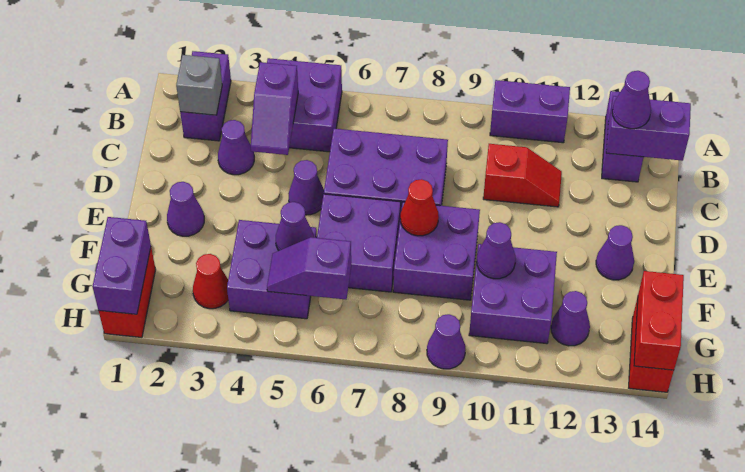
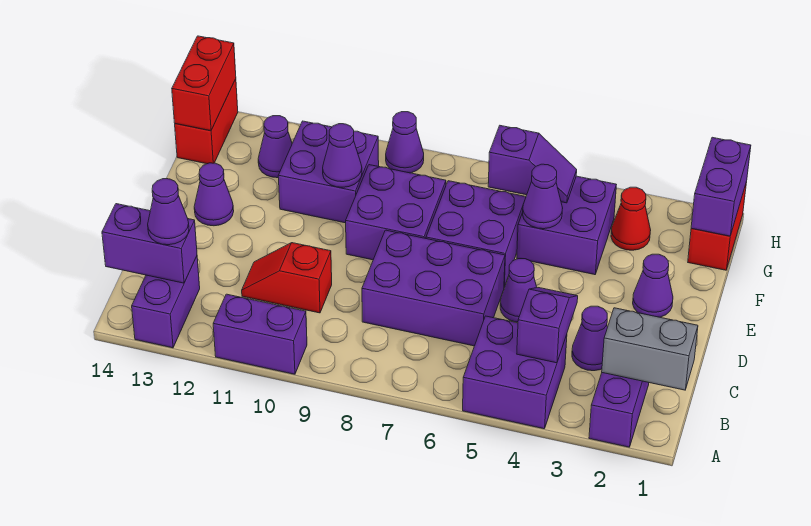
grey 1x1 brick [176,55,222,115] -> grey 1x2 brick [602,308,698,390]
red 1x1 cone [400,179,439,236] -> none

